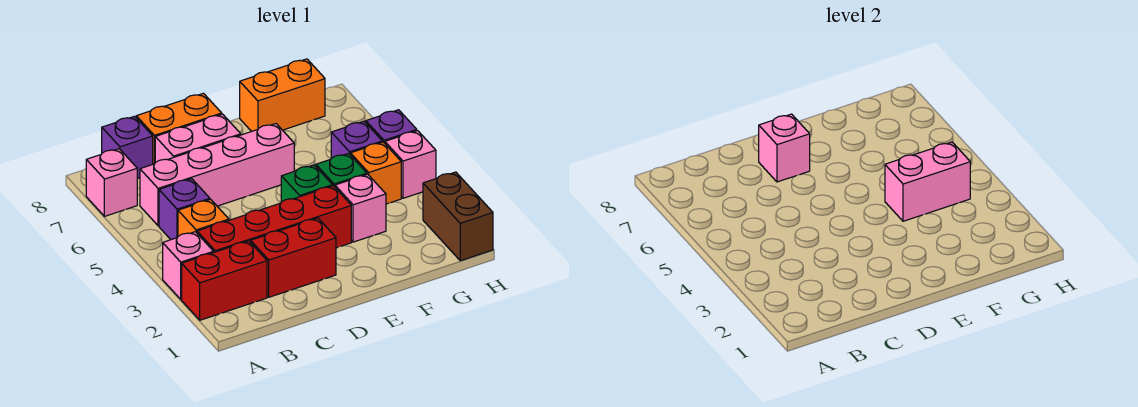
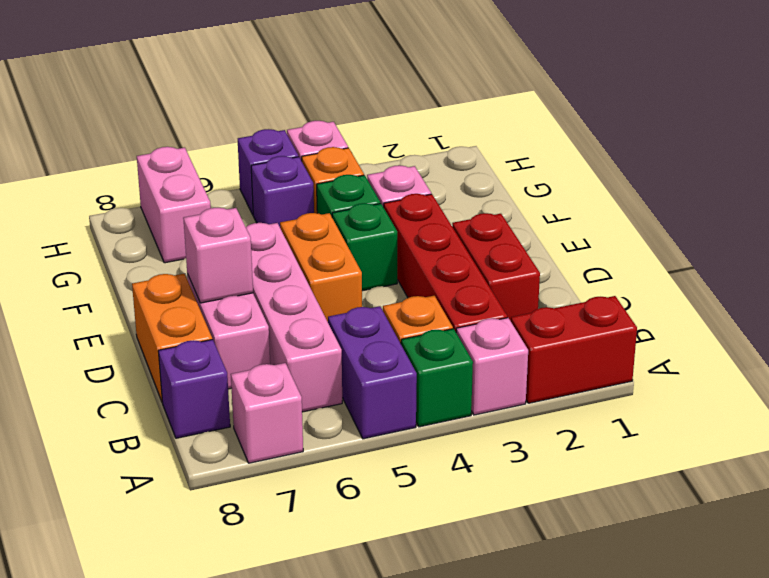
red 1x2 brick [182,241,267,320] -> red 1x2 brick turned to [511,296,637,403]
none -> green 1x1 brick [401,329,473,427]
purple 1x1 brick [159,179,210,240] -> purple 1x2 brick [328,306,417,439]
pink 1x2 brick [885,142,970,221] -> pink 1x2 brick moved to [137,147,211,263]
orange 1x2 brick [240,59,325,131] -> orange 1x2 brick moved to [280,213,362,322]
brown 1x2 brick [423,172,493,261] -> none

